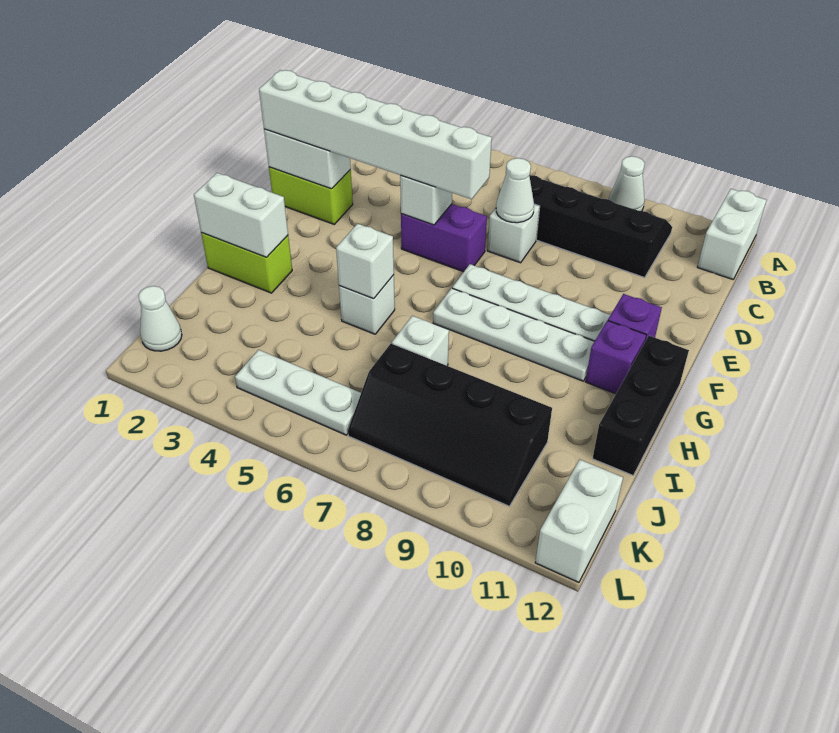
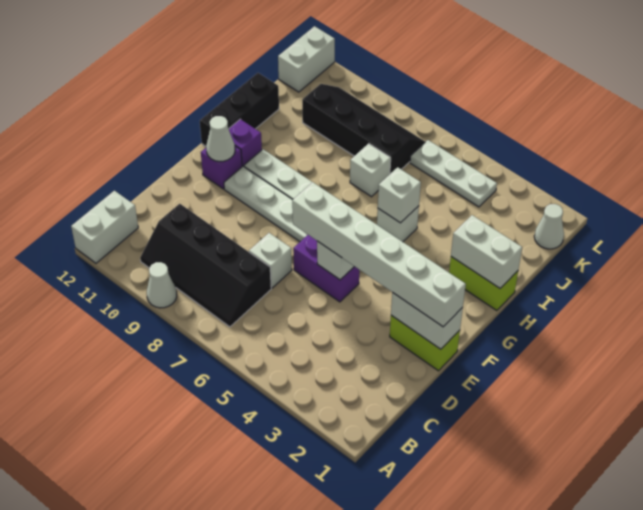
white 1x1 cone [496,158,534,223] -> white 1x1 cone moved to [206,116,235,161]

